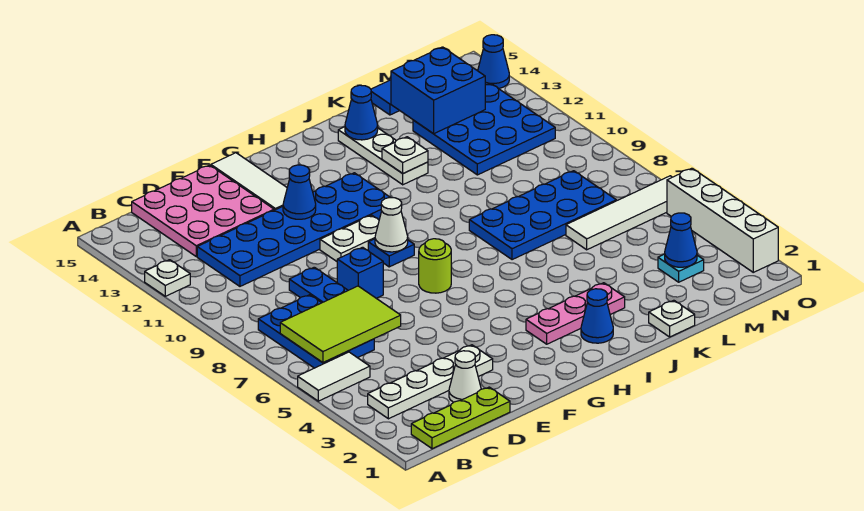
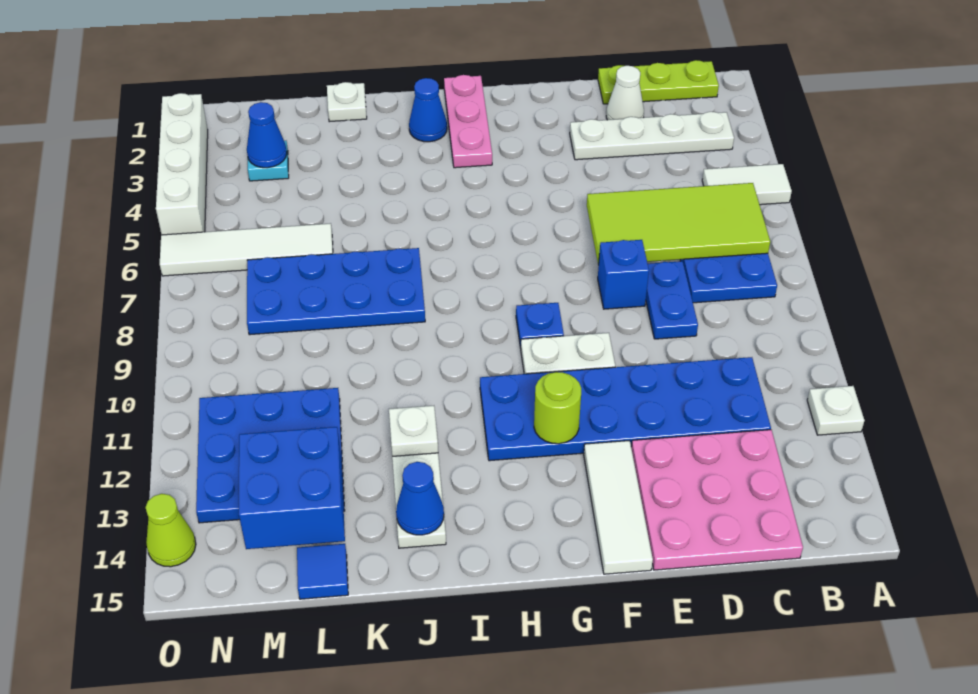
lime 2x3 tile [280,286,401,363] -> lime 2x4 tile [587,183,770,265]
blue 1x1 cone [283,165,316,219] -> none
lime 1x1 round brick [419,239,451,293] -> lime 1x1 round brick moved to [534,372,581,444]
white 1x1 cone [375,198,408,252] -> none
pink 1x3 plate [526,283,625,344] -> pink 1x3 plate turned to [444,75,492,168]
blue 1x1 cone [478,35,509,89] -> lime 1x1 cone [146,494,196,567]

